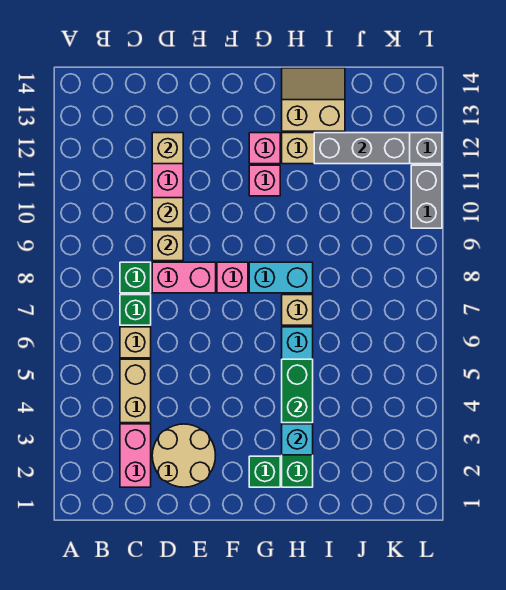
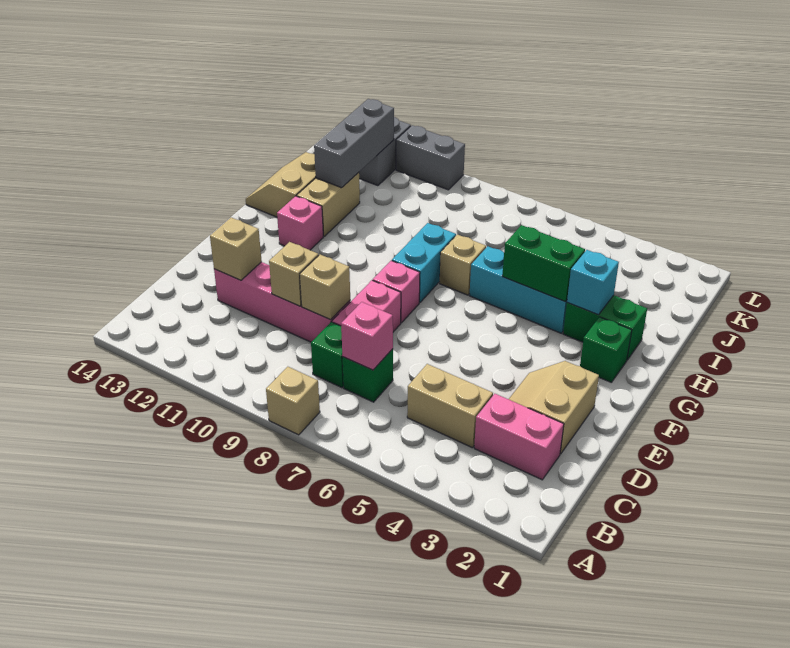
tan 1x1 brick [120,327,151,358] -> tan 1x1 brick moved to [266,367,320,435]
tan 2x2 round brick [152,424,216,487] -> tan 2x2 slope [509,361,599,454]
pink 1x1 brick [249,165,280,196] -> pink 1x1 brick moved to [341,302,393,370]

